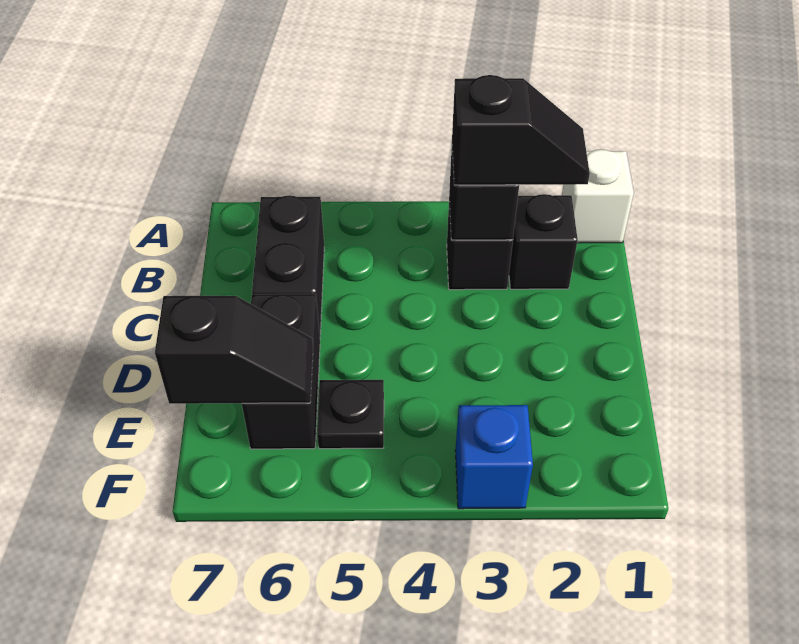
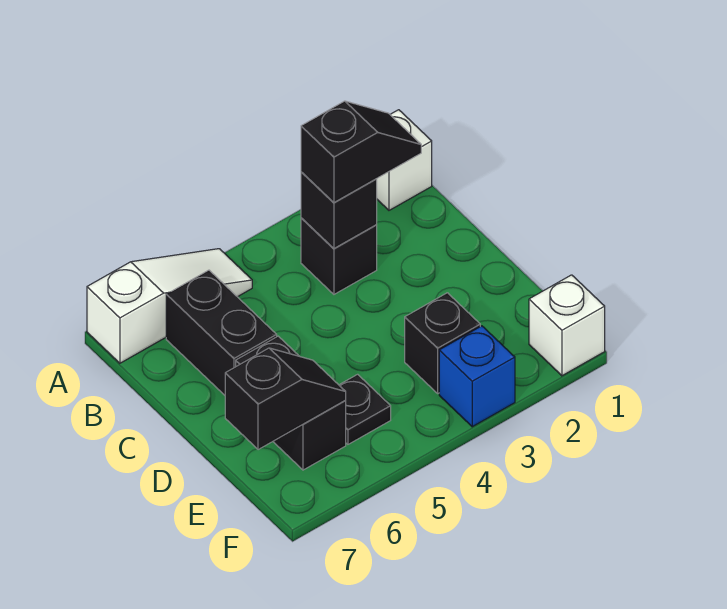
none -> white 1x3 slope [87,249,252,363]
black 1x1 brick [509,194,578,289] -> black 1x1 brick moved to [405,293,480,393]
none -> white 1x1 brick [529,275,605,376]

